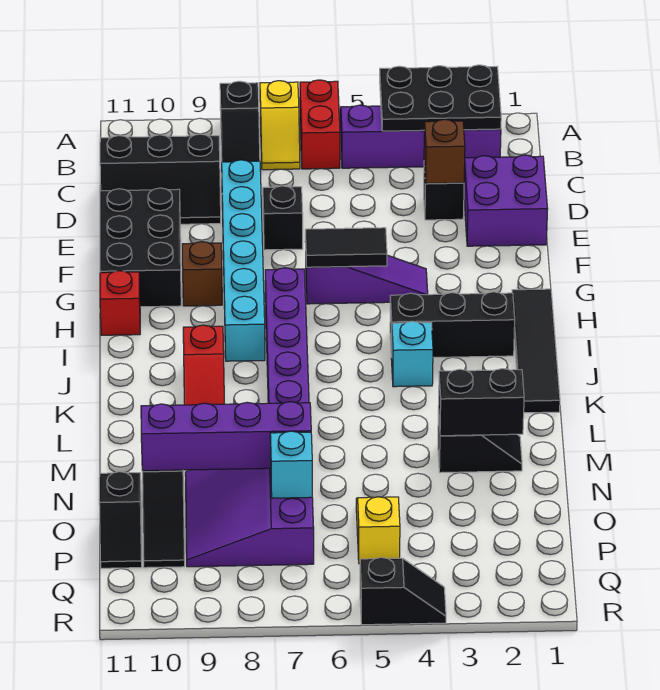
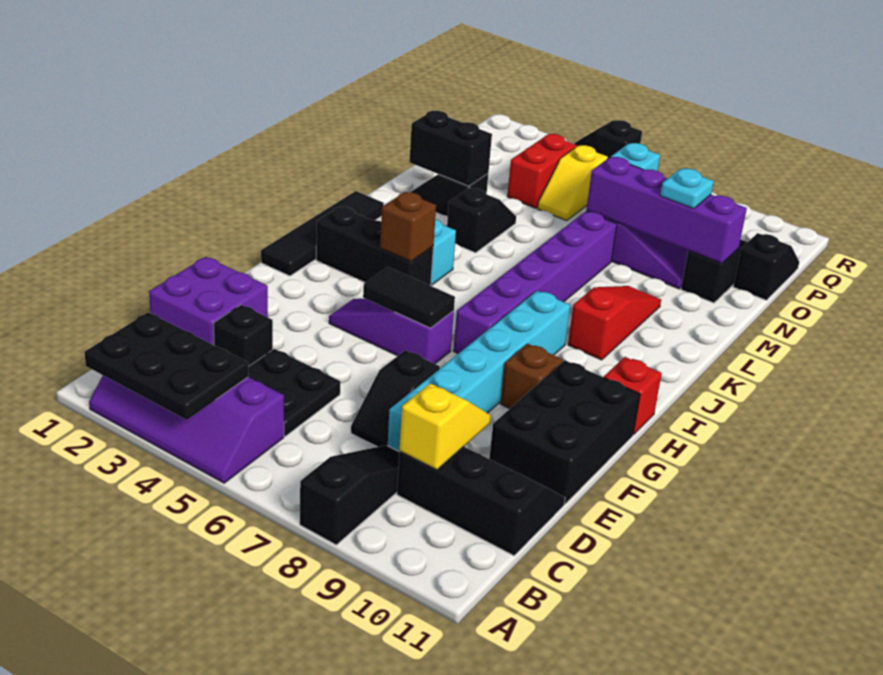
red 1x2 brick [300,80,340,169] -> red 1x2 brick moved to [507,134,577,208]
yellow 1x2 slope [260,81,300,170] -> yellow 1x2 slope moved to [400,383,491,470]
none -> black 2x2 plate [248,349,340,436]
brown 1x1 brick [424,119,465,184] -> brown 1x1 brick moved to [380,192,436,262]
none -> black 1x2 slope [447,188,516,253]
none -> cyan 1x1 plate [660,169,714,209]

